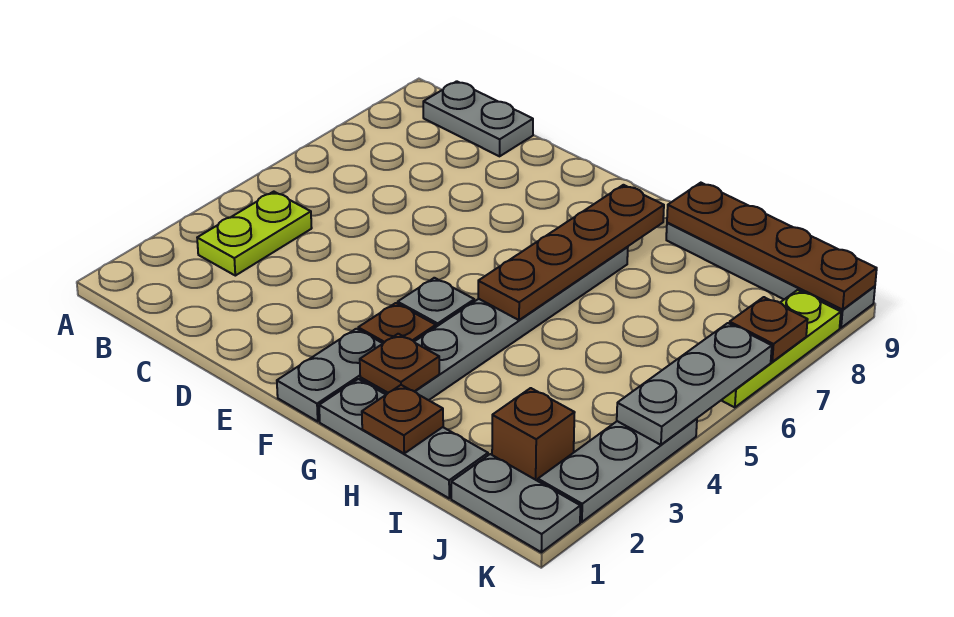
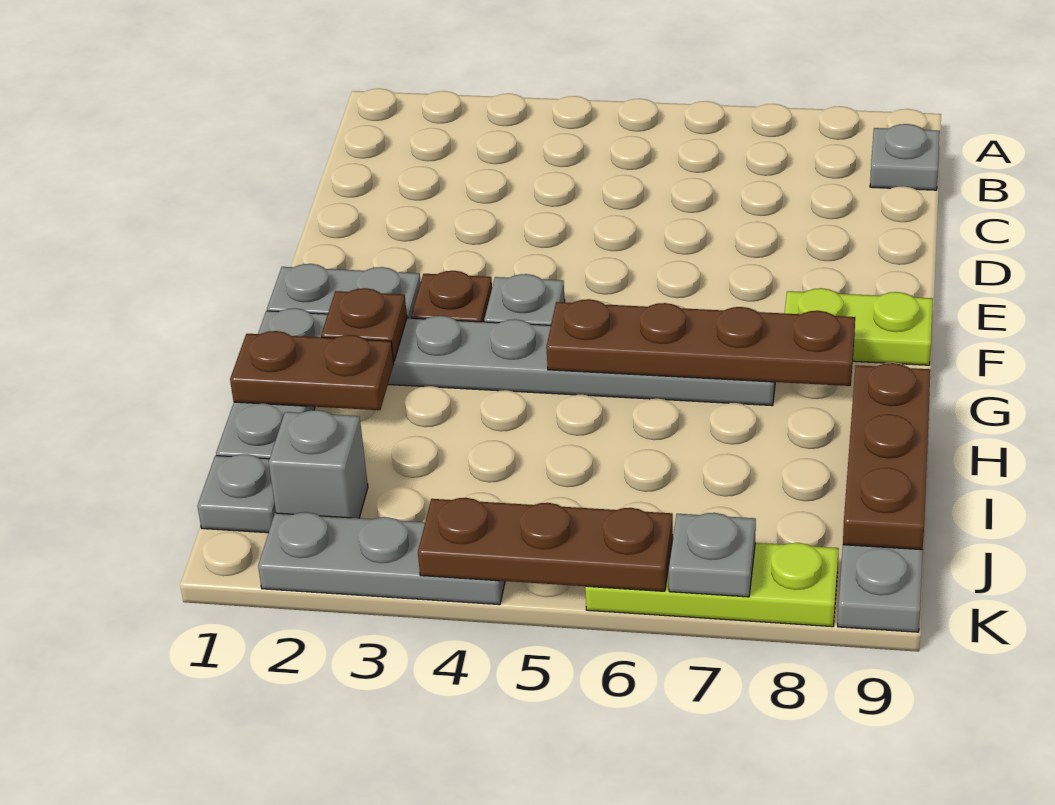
lime 1x2 plate [197,192,312,276] -> lime 1x2 plate moved to [785,288,933,365]
grey 1x2 plate [423,81,533,156] -> grey 1x1 plate [870,124,940,190]
brown 1x1 plate [362,385,443,453] -> brown 1x2 plate [230,331,394,410]
brown 1x4 plate [667,183,877,310] -> brown 1x3 plate [843,363,931,550]
grey 1x2 plate [451,454,580,552] -> grey 1x1 plate [198,454,276,533]
brown 1x1 brick [492,388,575,481] -> grey 1x1 brick [269,410,368,518]
grey 1x3 plate [617,323,772,445] -> brown 1x3 plate [418,498,673,591]
brown 1x1 plate [729,297,808,362] -> grey 1x1 plate [668,513,756,597]

